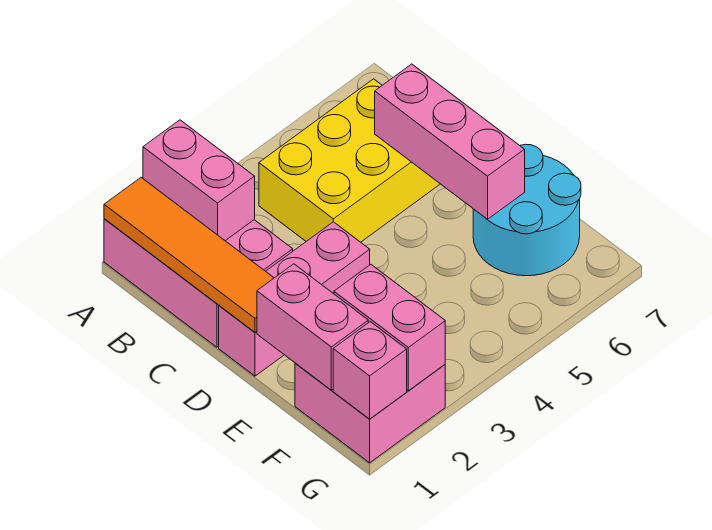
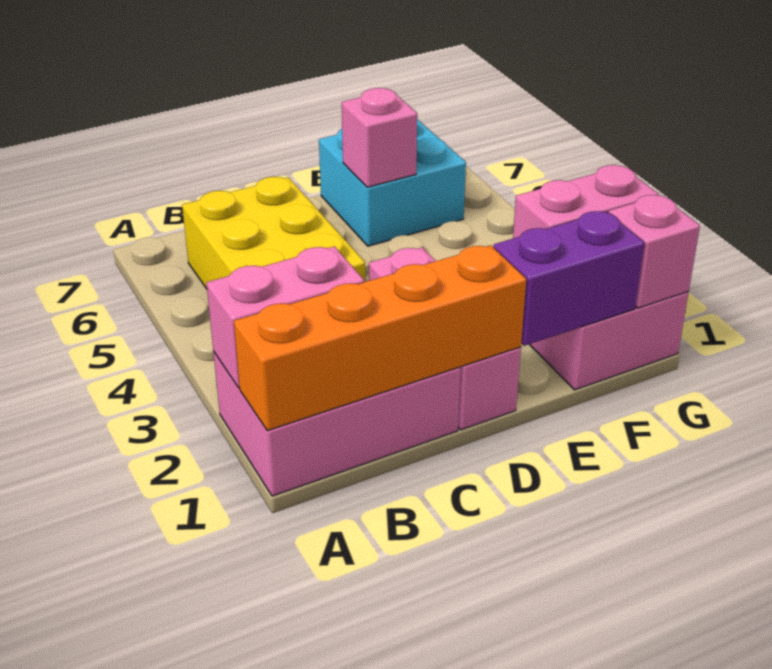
orange 1x4 tile [104,178,274,332] -> orange 1x4 brick [234,245,526,431]
pink 1x3 brick [375,64,525,220] -> pink 1x1 brick [342,88,417,187]
pink 1x2 brick [257,264,368,390] -> purple 1x2 brick [493,211,644,346]
cyan 2x2 round brick [473,144,581,276] -> cyan 2x2 brick [319,119,466,246]

